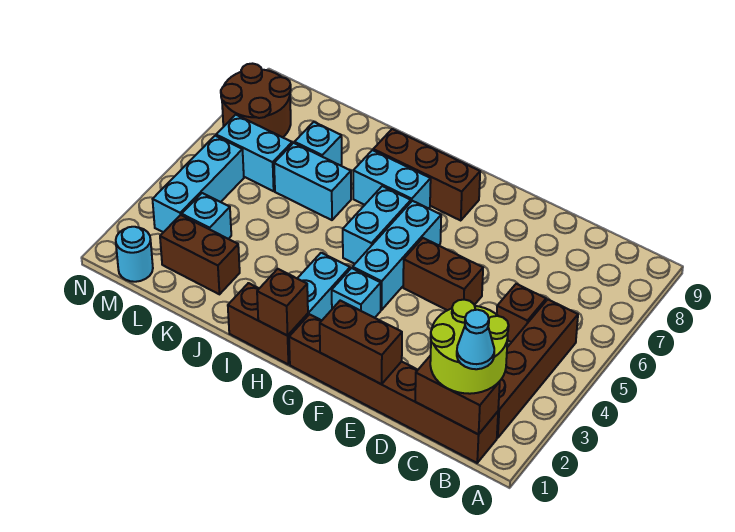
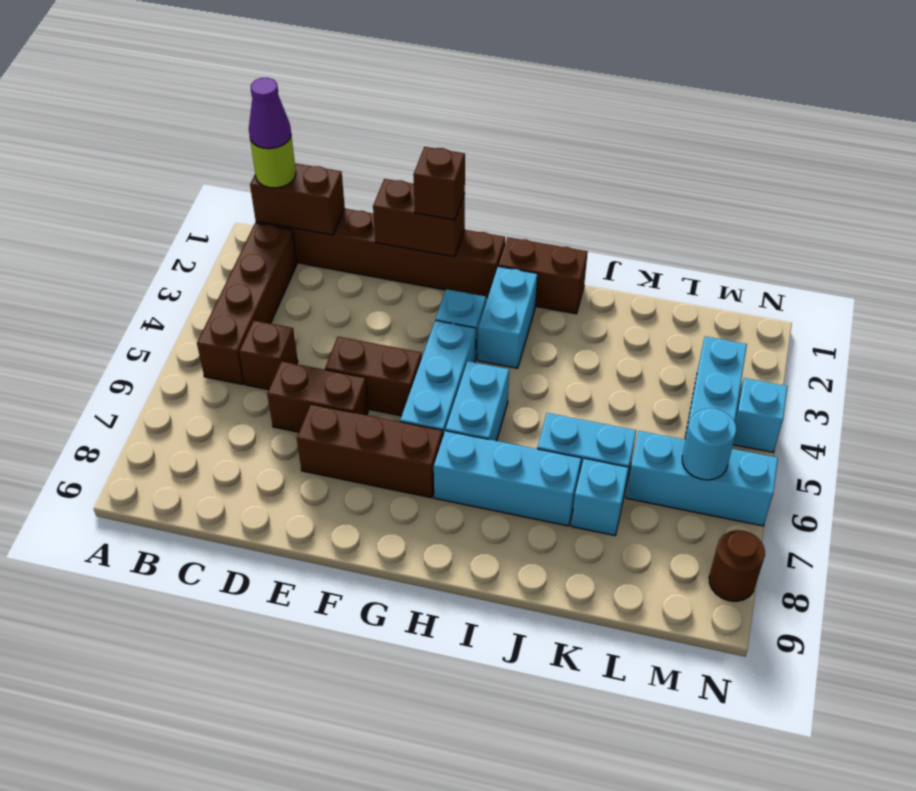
lime 2x2 round brick [430,300,509,394] -> lime 1x1 round brick [250,136,296,188]
cyan 1x1 cone [457,310,494,369] -> purple 1x1 cone [249,78,291,149]
brown 1x3 brick [373,129,480,220] -> brown 1x3 brick moved to [297,404,443,498]
brown 1x1 brick [257,269,308,336] -> brown 1x1 brick moved to [413,147,465,220]
cyan 1x2 brick [353,150,431,208] -> cyan 1x3 brick [434,431,581,526]
brown 1x2 brick [160,215,240,294] -> brown 1x2 brick moved to [267,361,368,432]
cyan 1x1 brick [182,193,231,239] -> cyan 1x1 brick moved to [733,378,788,452]
cyan 1x2 brick [216,115,292,191] -> cyan 1x3 brick [626,431,778,526]
cyan 1x1 round brick [116,227,153,282] -> cyan 1x1 round brick moved to [682,408,736,480]
brown 2x2 round brick [221,64,291,137] -> brown 1x1 round brick [709,530,765,601]

